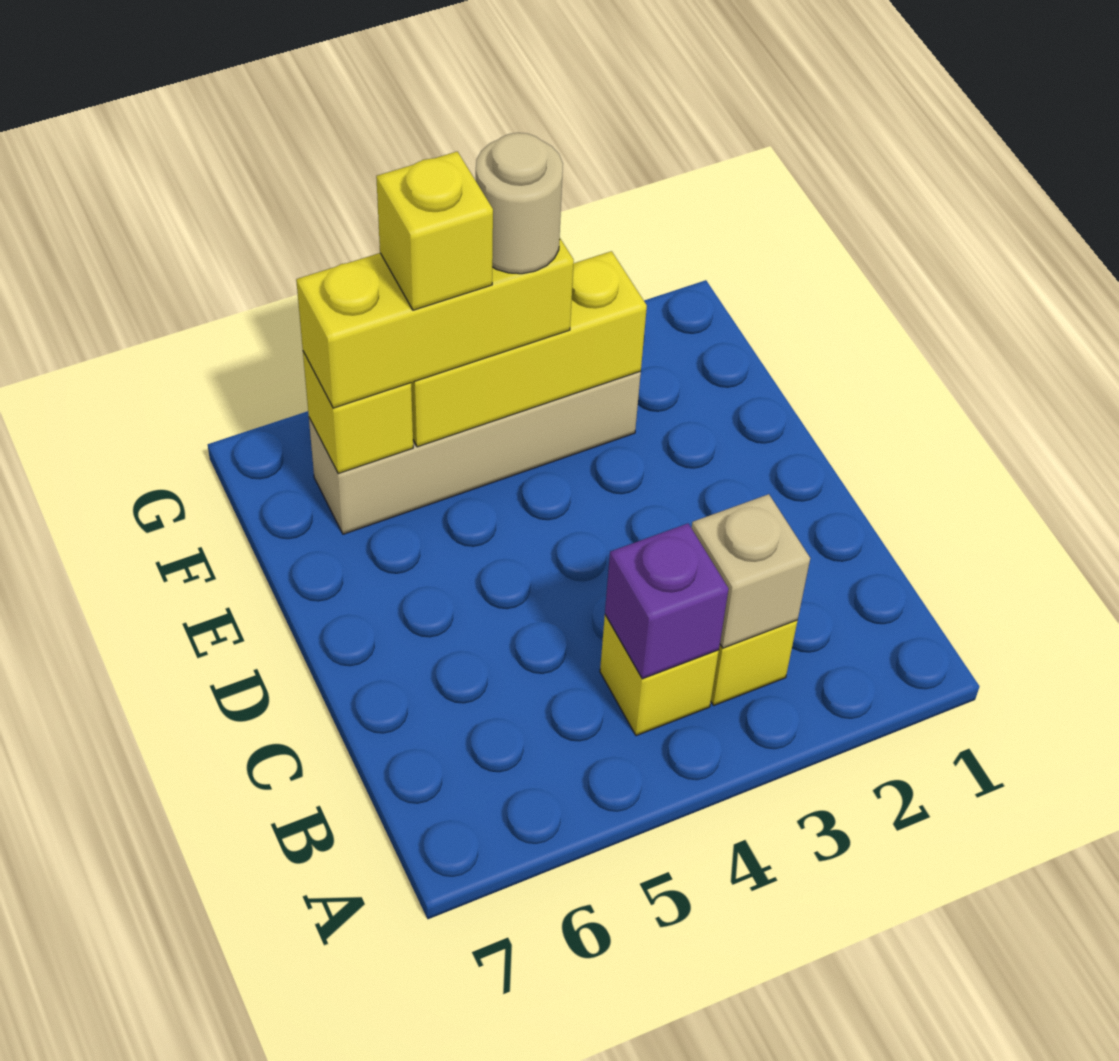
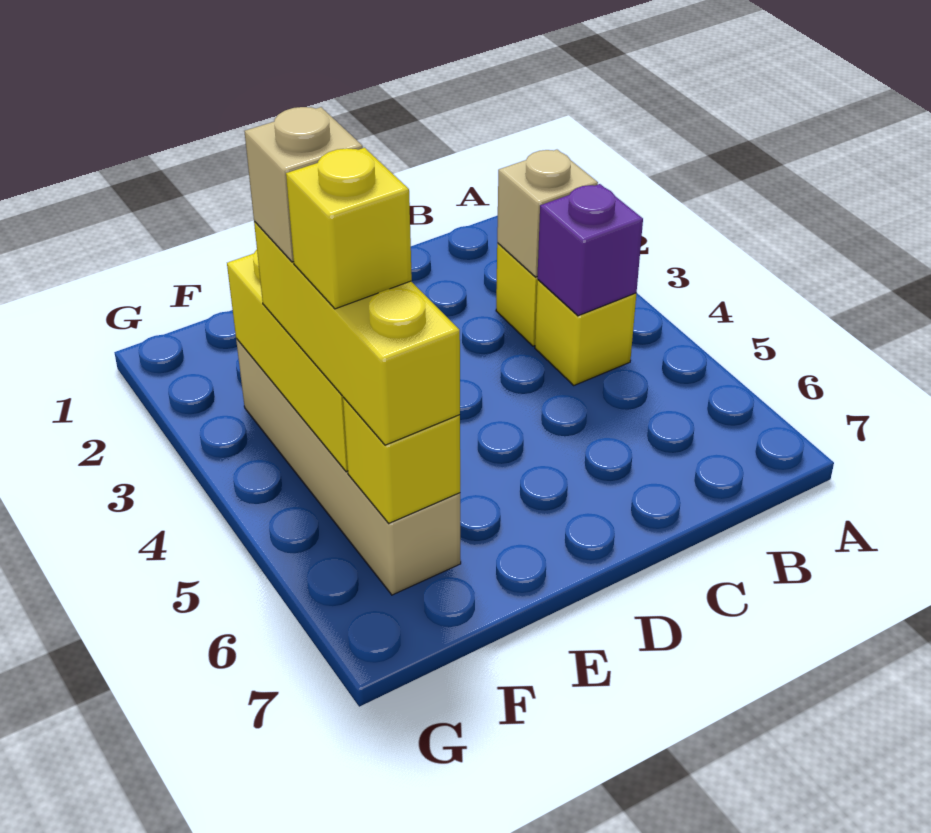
tan 1x1 round brick [476,133,563,274] -> tan 1x1 brick [244,107,363,262]

